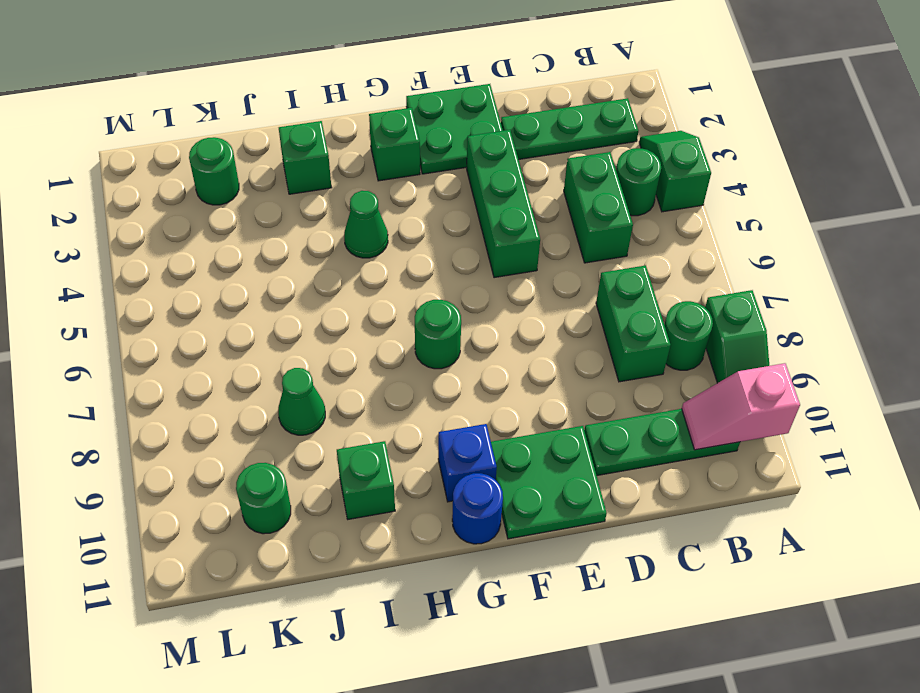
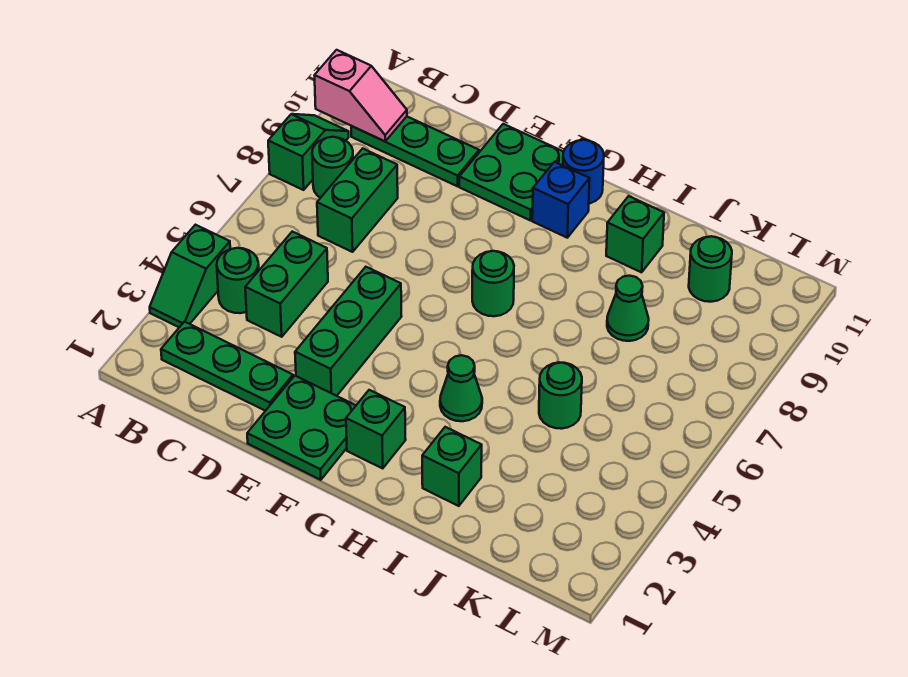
green 1x1 round brick [189,137,239,205] -> green 1x1 round brick moved to [539,362,582,429]

